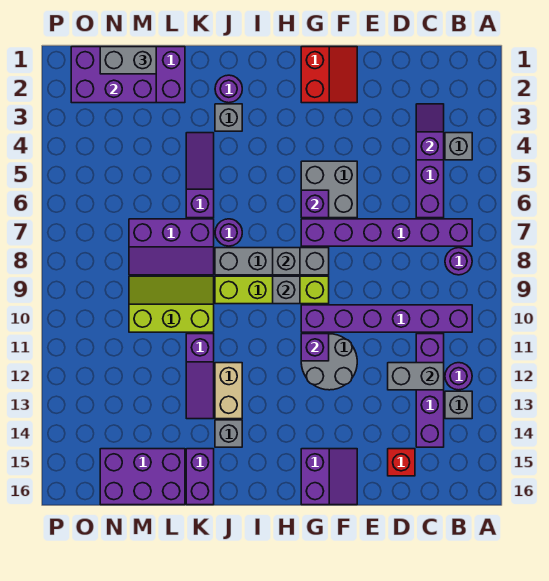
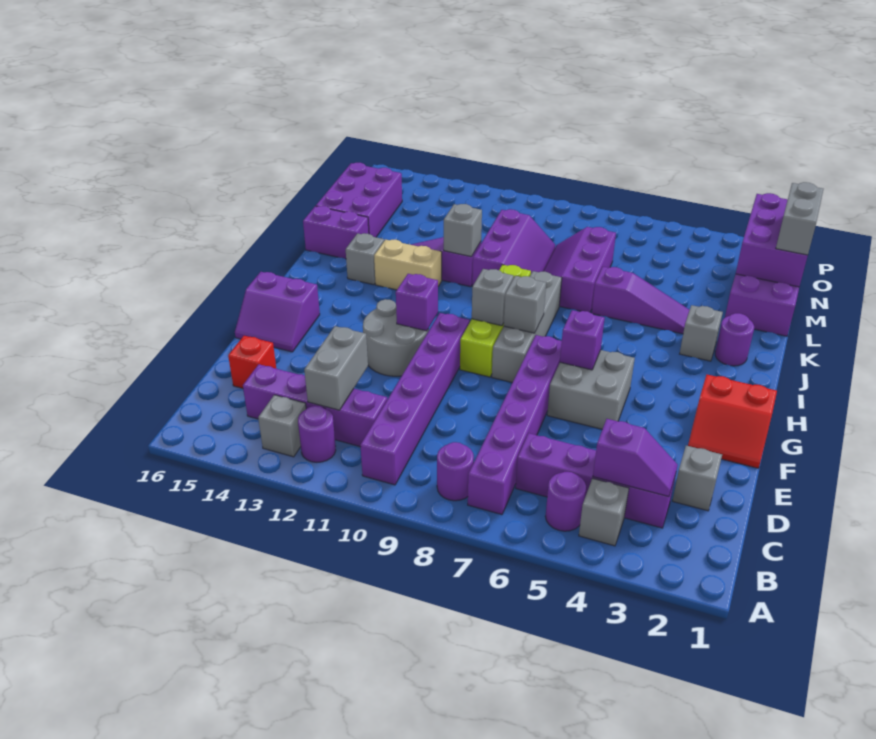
none -> grey 1x1 brick [672,446,722,511]
purple 1x1 round brick [215,219,242,246] -> purple 1x1 round brick moved to [545,472,586,531]
lime 2x3 slope [129,276,214,332] -> purple 2x3 slope [472,209,555,286]
none -> grey 1x1 brick [444,204,482,257]

